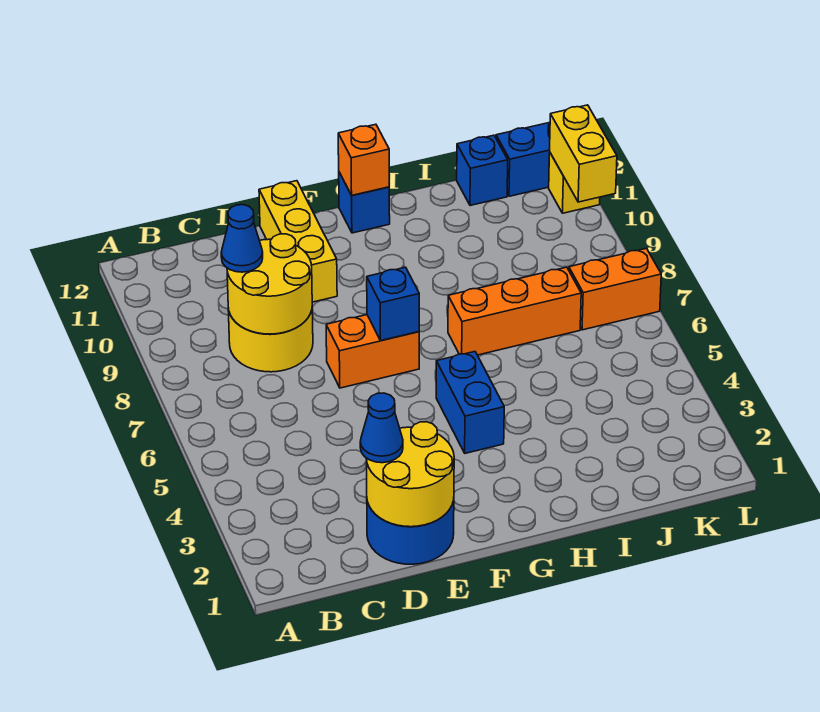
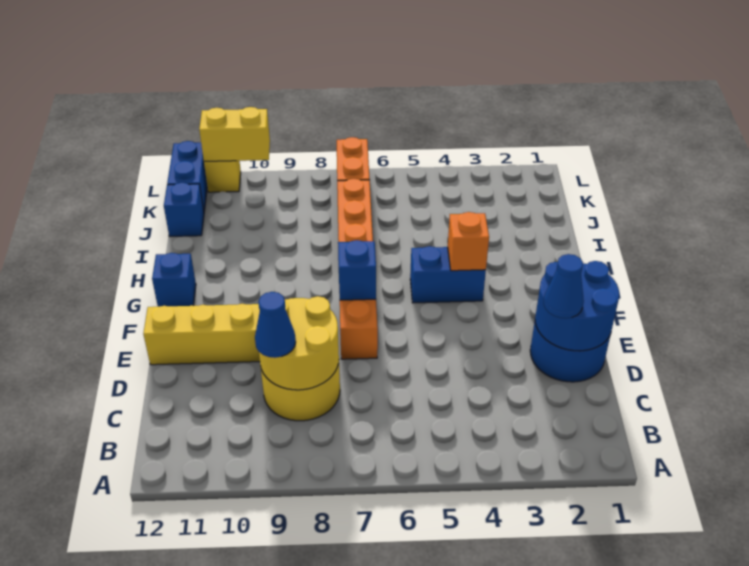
yellow 2x2 round brick [366,422,454,527] -> blue 2x2 round brick [535,261,619,351]
orange 1x1 brick [338,124,389,195] -> orange 1x1 brick moved to [448,212,489,271]

